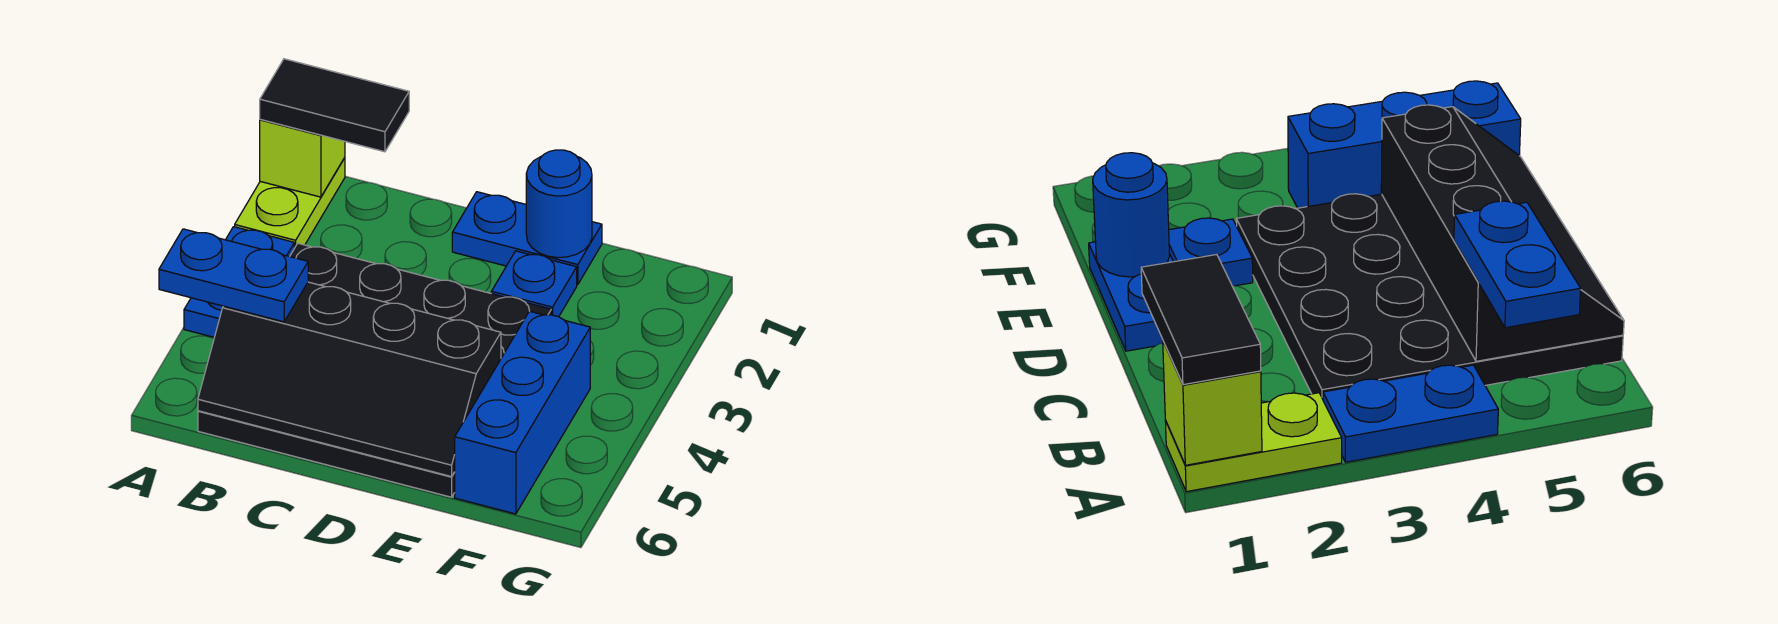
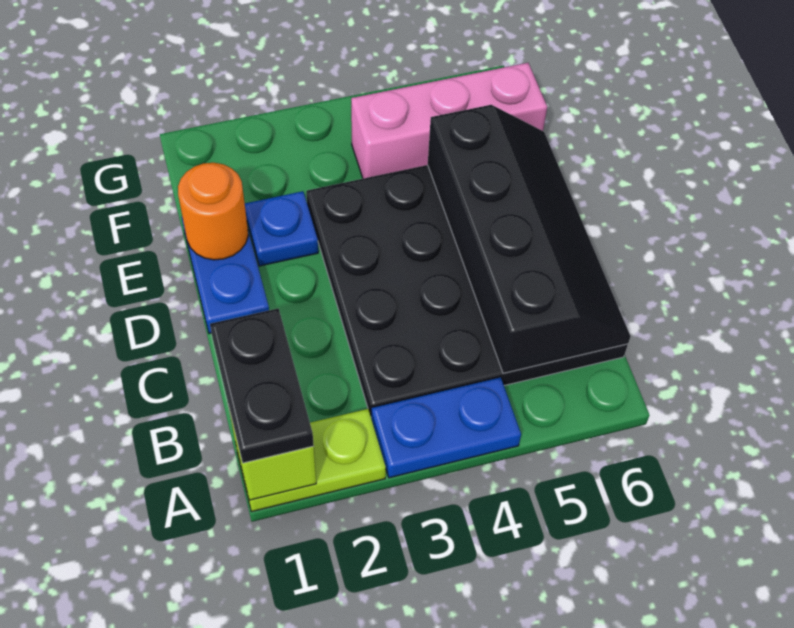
black 1x2 tile [260,59,409,152] -> black 1x2 plate [210,308,314,463]
blue 1x2 plate [159,229,308,322] -> none
blue 1x1 round brick [526,150,592,258] -> orange 1x1 round brick [178,163,248,260]
blue 1x3 brick [455,311,590,514] -> pink 1x3 brick [351,63,547,179]

